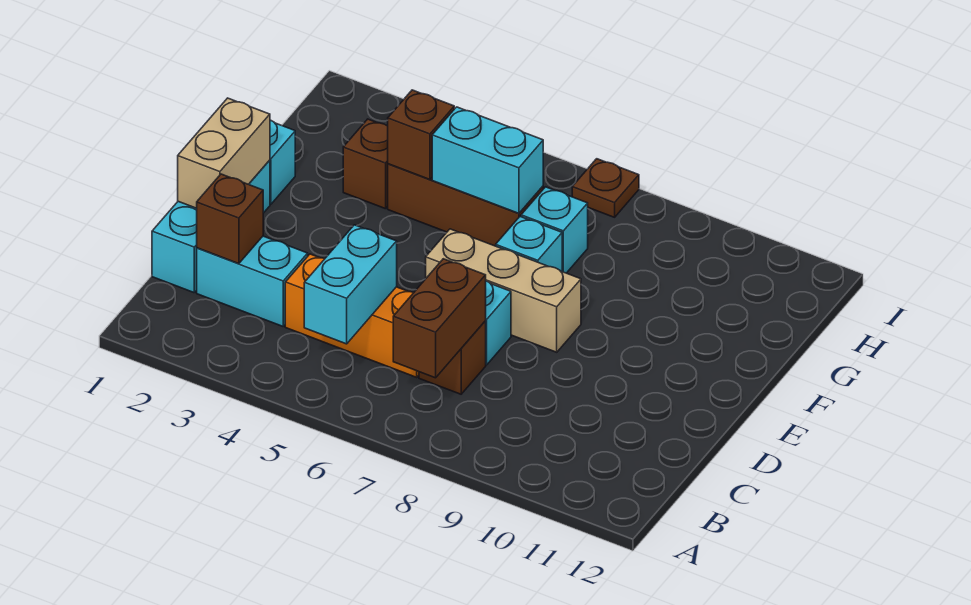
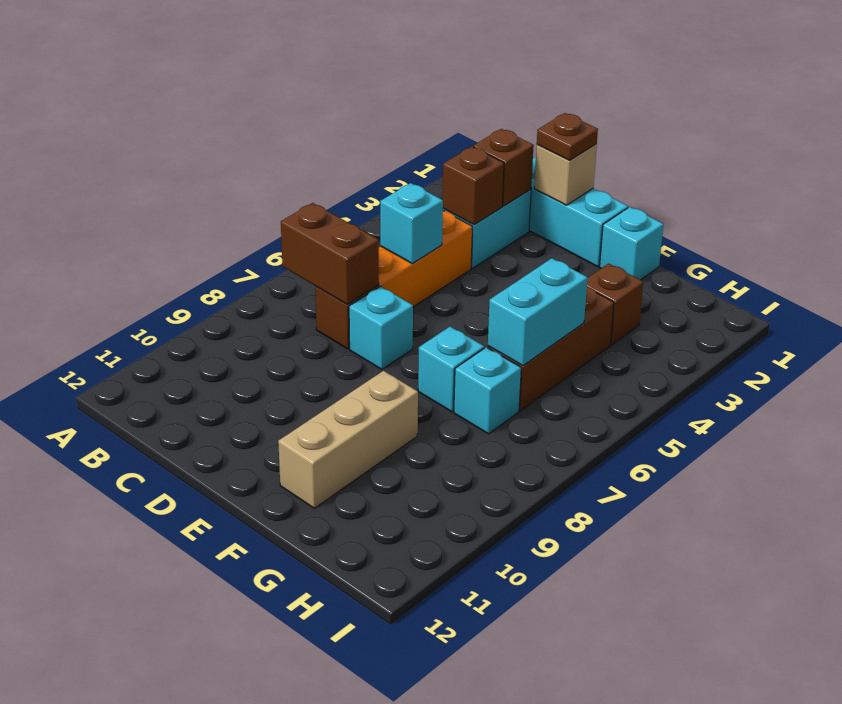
cyan 1x2 brick [304,225,397,344] -> cyan 1x1 brick [380,183,443,263]
tan 1x2 brick [178,98,270,208] -> tan 1x1 brick [534,144,597,205]
tan 1x3 brick [426,229,581,352] -> tan 1x3 brick moved to [278,371,418,508]
brown 1x1 brick [388,90,454,179] -> brown 1x1 brick moved to [442,147,504,225]
brown 1x1 plate [572,159,639,217] -> brown 1x1 plate moved to [537,113,598,160]

